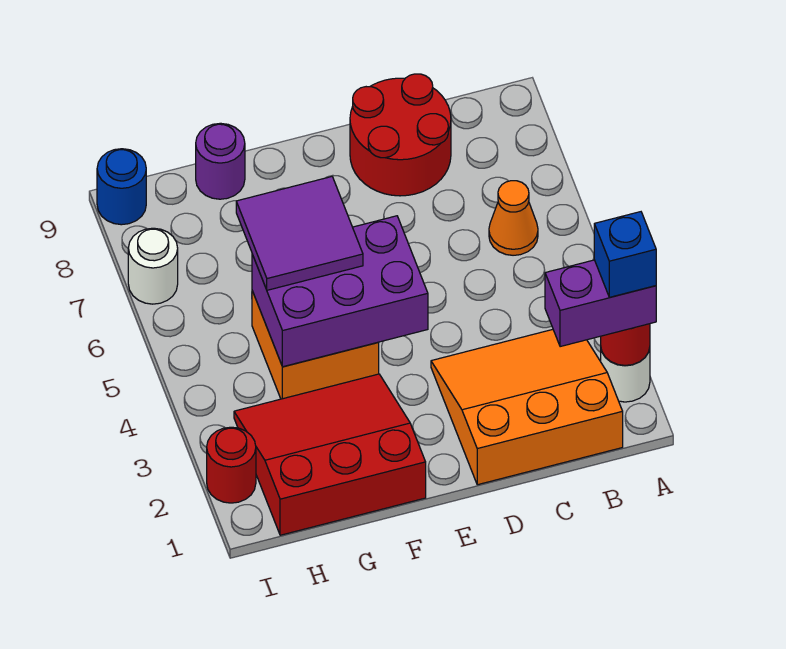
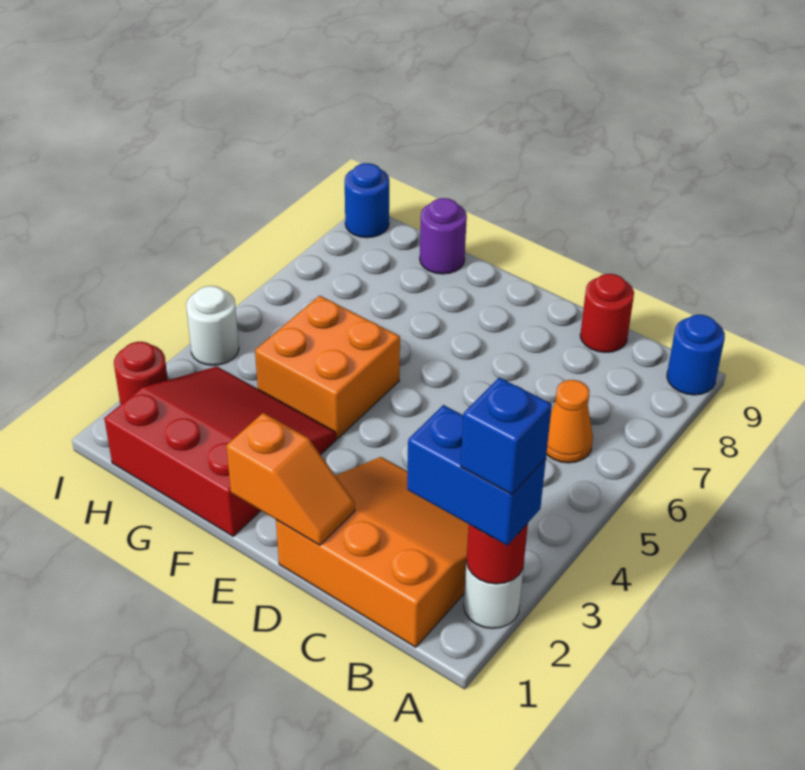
purple 1x2 brick [545,260,656,347] -> blue 1x2 brick [407,405,546,545]
none -> blue 1x1 round brick [667,315,725,395]
red 2x2 round brick [350,74,451,196] -> red 1x1 round brick [580,274,634,352]
none -> orange 1x2 slope [226,413,355,545]
purple 2x3 brick [252,216,428,367] -> none
purple 2x2 tile [236,177,363,290] -> none
white 1x1 round brick [128,228,178,304] -> white 1x1 round brick moved to [186,286,239,365]

